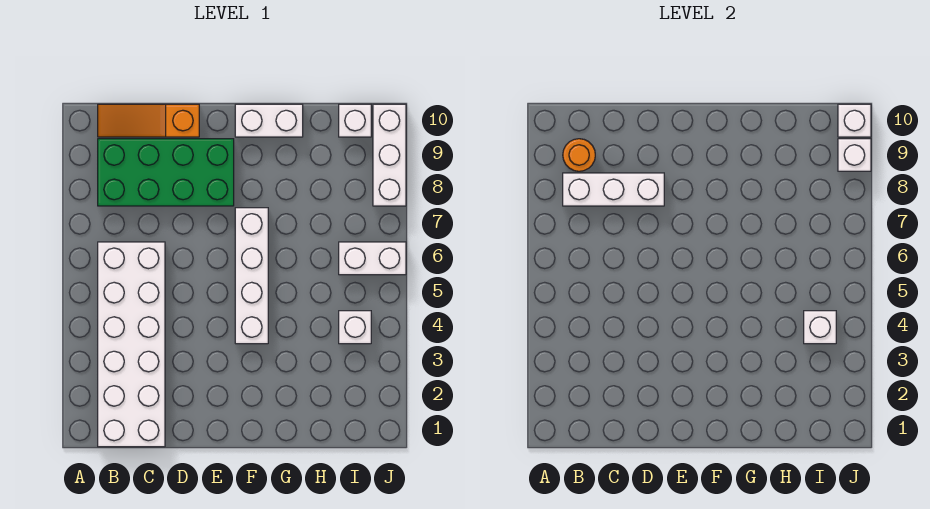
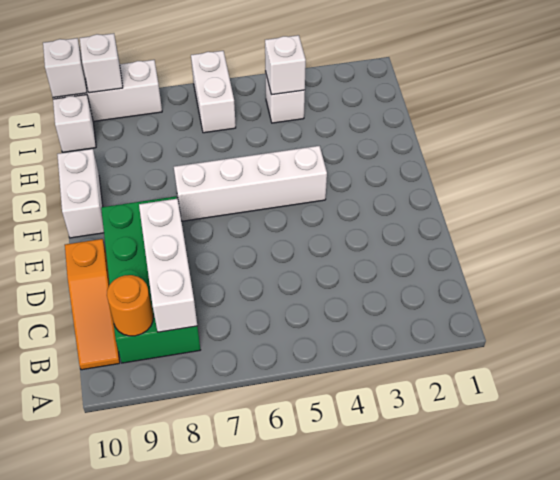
white 2x6 brick [98,242,165,447] -> none

